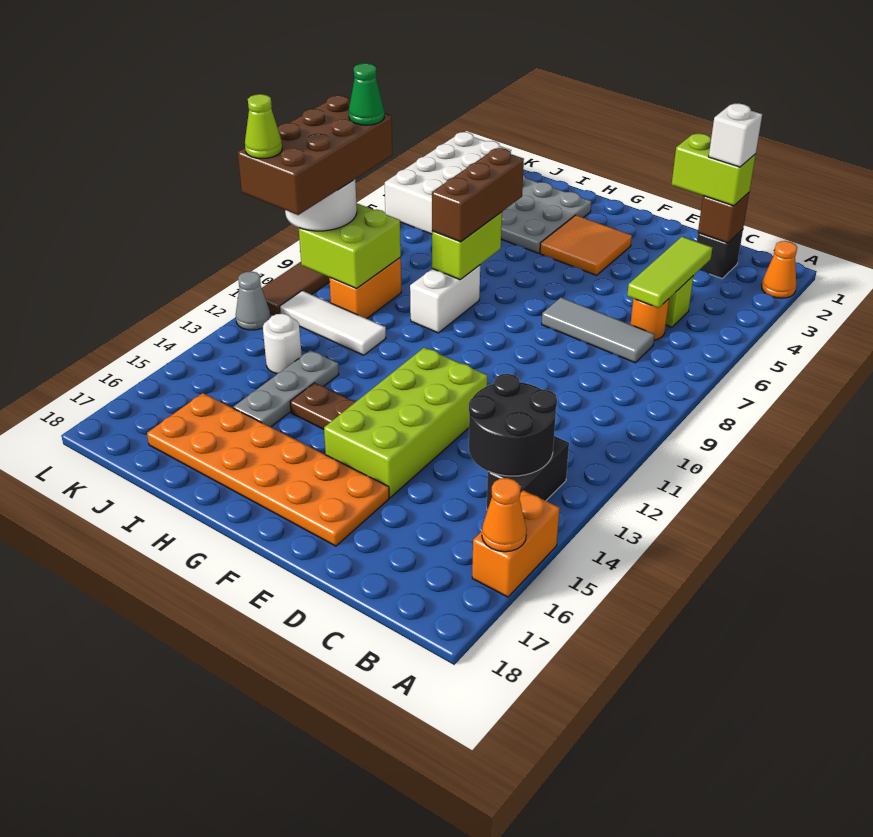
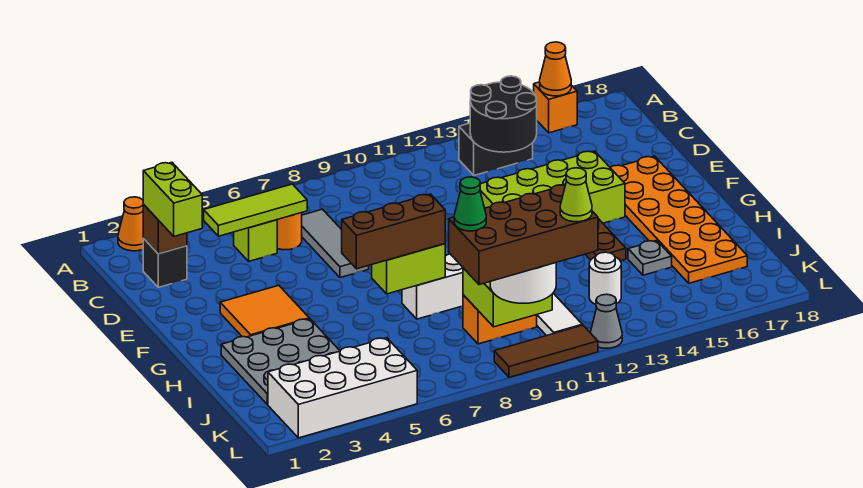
orange 1x2 brick [472,490,559,597] -> orange 1x1 brick [534,82,577,133]
white 1x1 brick [709,103,762,167] -> none
grey 1x3 plate [233,350,339,427] -> grey 1x1 plate [628,240,672,275]

